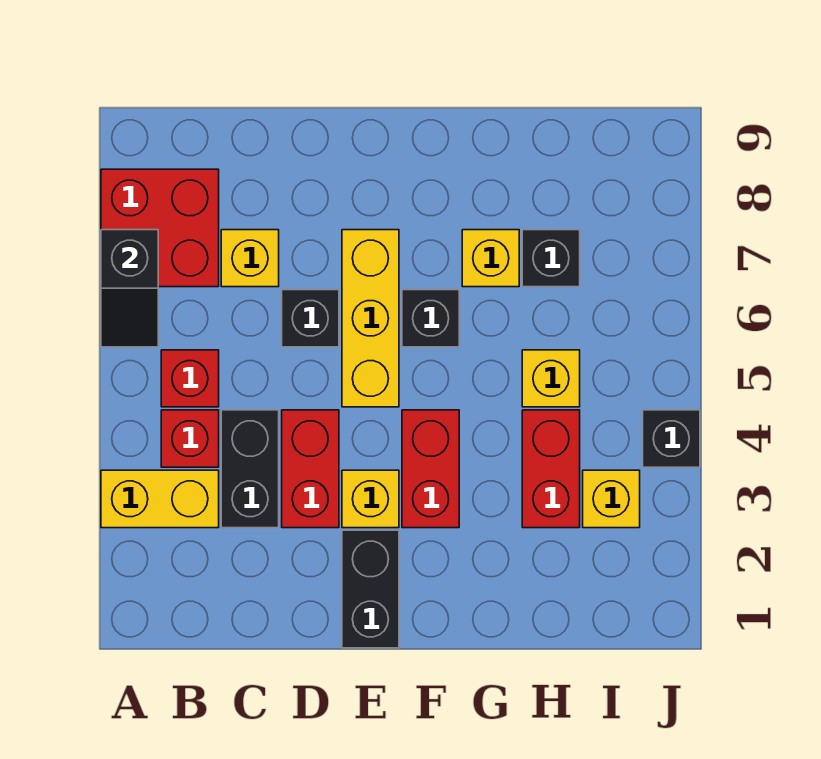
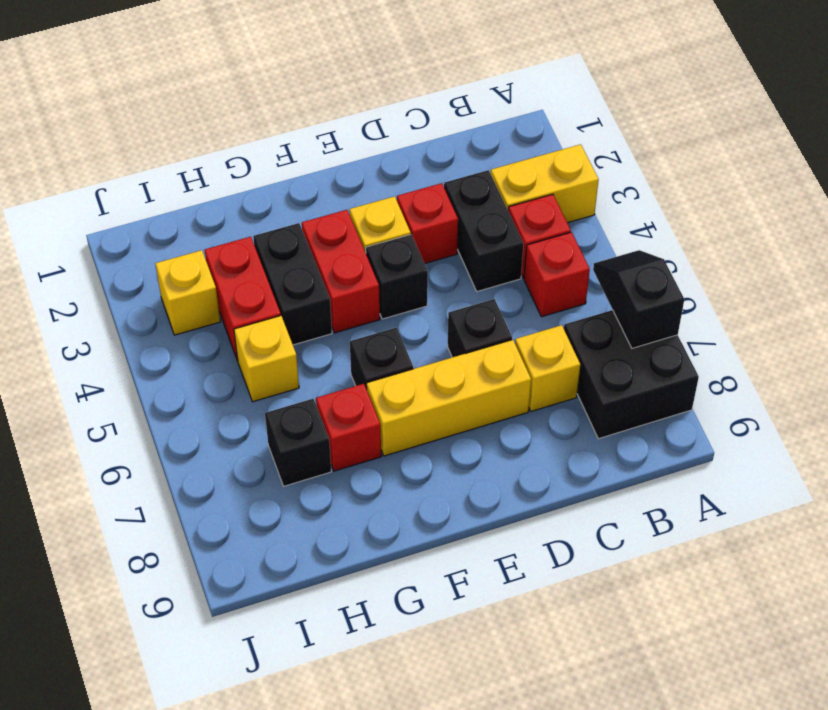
red 2x2 brick [101,169,219,287] -> black 2x2 brick [564,310,699,439]
red 1x2 brick [282,410,339,528] -> red 1x1 brick [397,183,458,264]
black 1x2 brick [342,530,399,648] -> black 1x2 brick moved to [253,223,332,345]
yellow 1x3 brick [342,230,399,407] -> yellow 1x3 brick turned to [367,340,531,456]
yellow 1x1 brick [462,230,519,287] -> red 1x1 brick [316,384,381,471]
black 1x1 brick [643,410,700,467] -> black 1x1 brick moved to [366,235,428,319]

